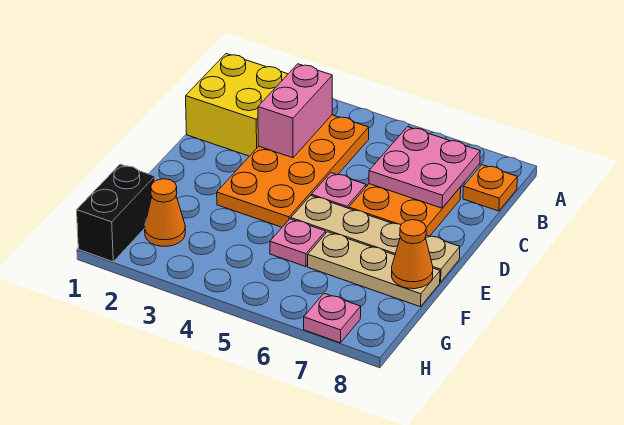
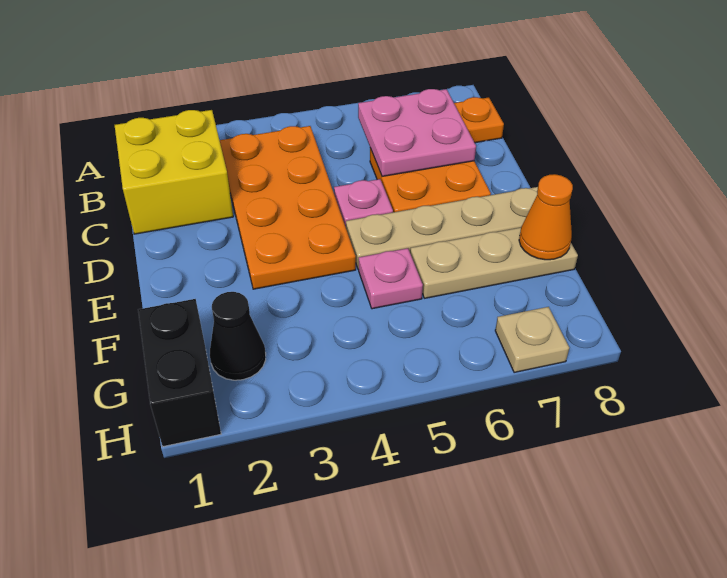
pink 1x2 brick [258,64,332,158] -> none
orange 1x1 cone [145,179,185,246] -> black 1x1 cone [210,292,266,380]
pink 1x1 plate [304,293,361,343] -> tan 1x1 plate [495,307,569,373]

